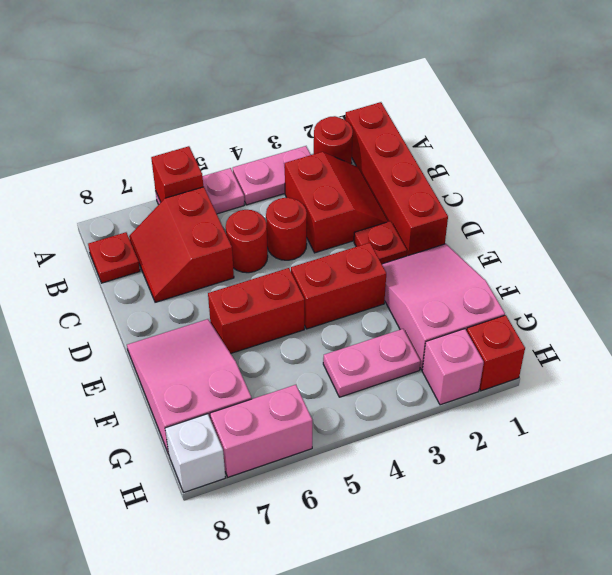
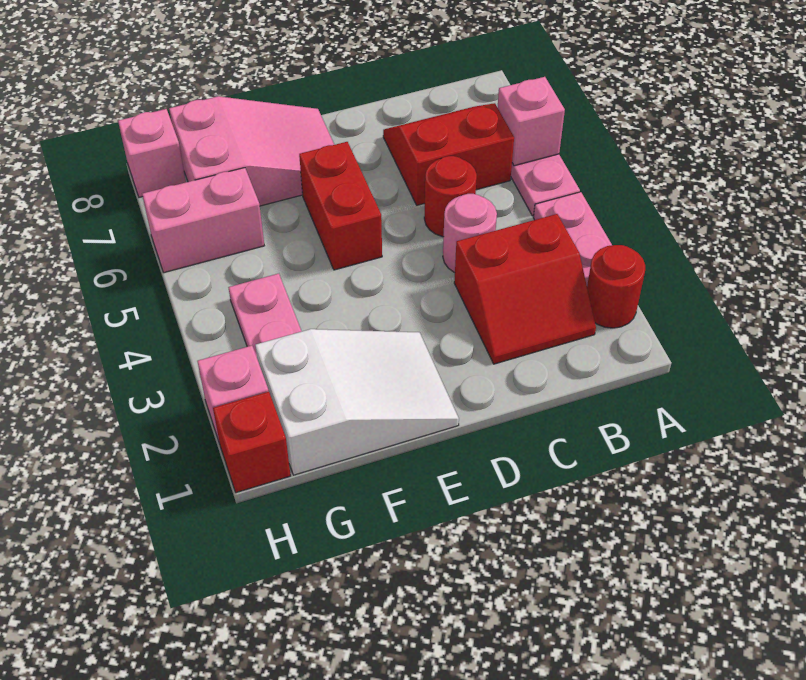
red 1x4 brick [345,102,448,256] -> none
red 1x1 brick [151,146,203,202] -> pink 1x1 brick [498,77,565,166]
red 1x1 plate [88,232,140,283] -> none
red 1x1 round brick [266,198,307,260] -> pink 1x1 round brick [443,194,497,273]
red 1x1 plate [354,221,407,264] -> none
pink 2x3 slope [382,244,505,370] -> white 2x3 slope [255,329,459,475]
red 1x2 brick [291,243,386,329] -> none
pink 1x2 brick [210,385,312,477] -> pink 1x2 brick turned to [142,168,264,273]
white 1x1 brick [165,414,225,492] -> pink 1x1 brick [118,109,186,197]

